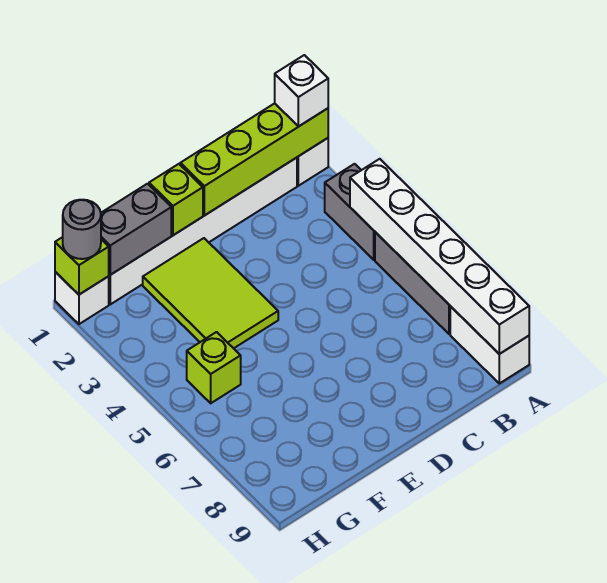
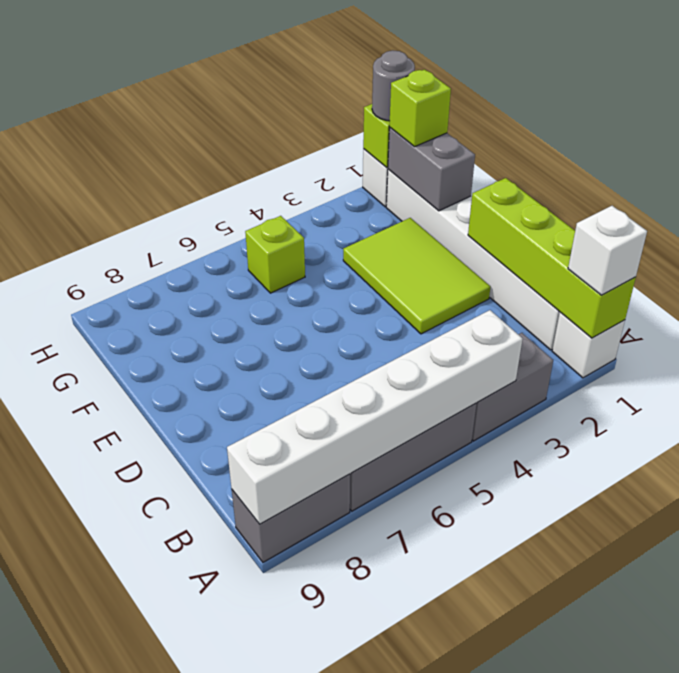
white 1x2 brick [450,306,529,383] -> grey 1x2 brick [232,474,350,562]
lime 1x1 brick [149,164,203,235] -> lime 1x1 brick moved to [389,70,451,147]
lime 2x3 tile [143,238,278,348] -> lime 2x3 tile turned to [343,218,490,334]

